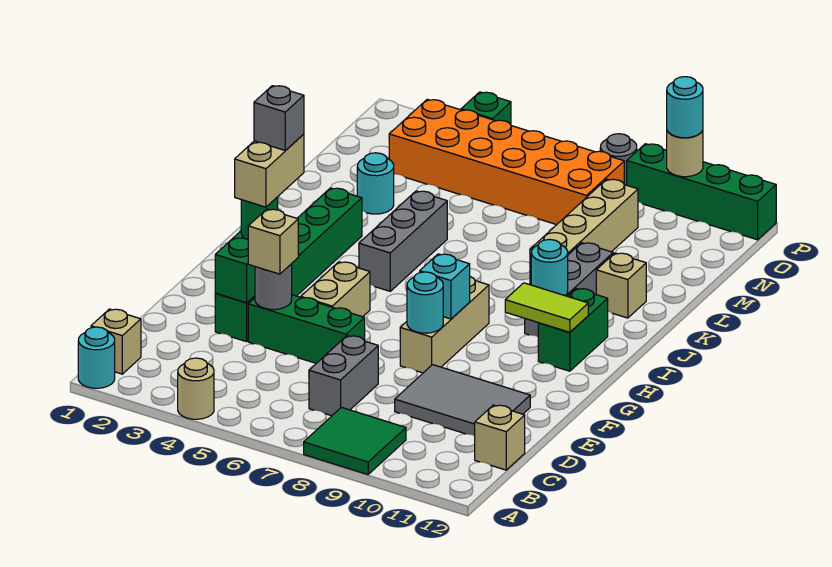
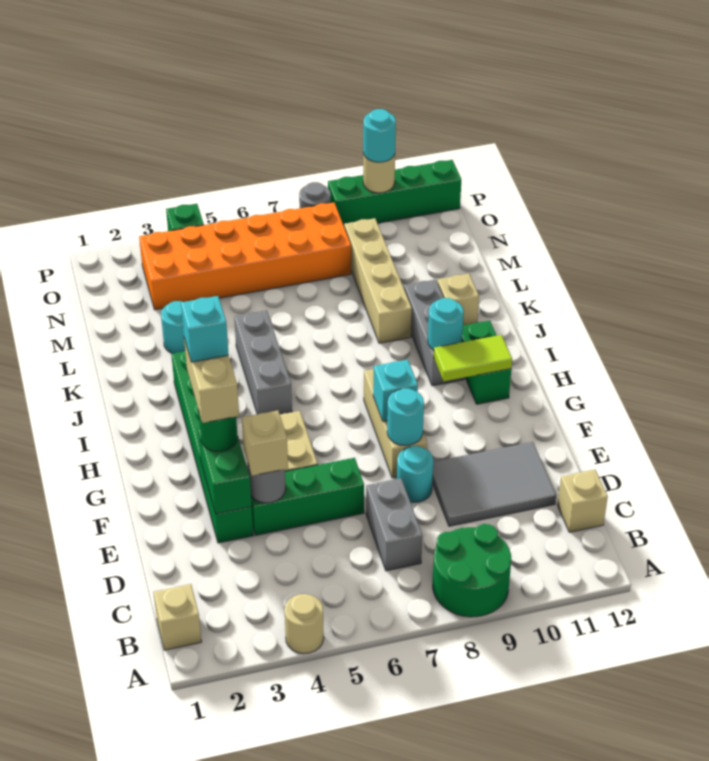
cyan 1x1 round brick [78,327,115,388] -> cyan 1x1 round brick moved to [397,446,433,502]
green 2x2 tile [304,407,406,474] -> green 2x2 round brick [433,524,511,617]
grey 1x1 brick [254,86,304,151] -> cyan 1x1 brick [181,296,229,362]

